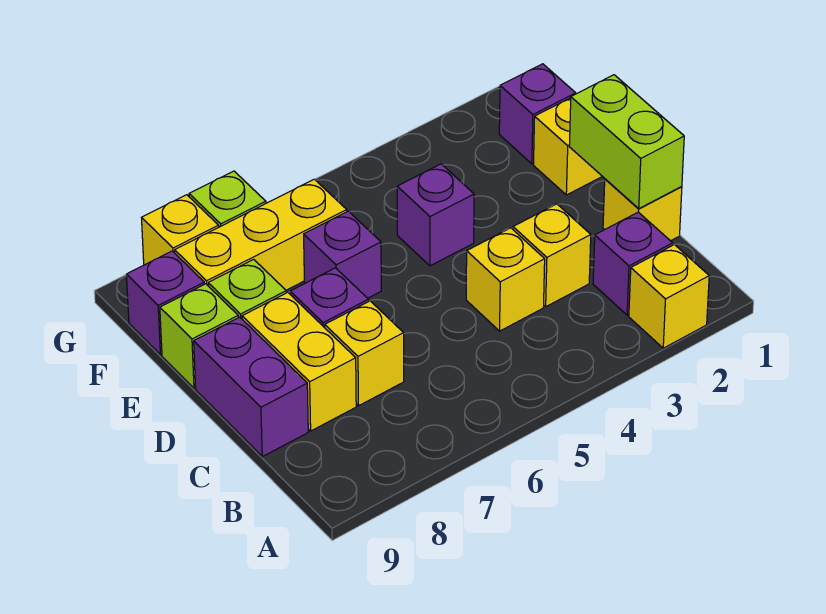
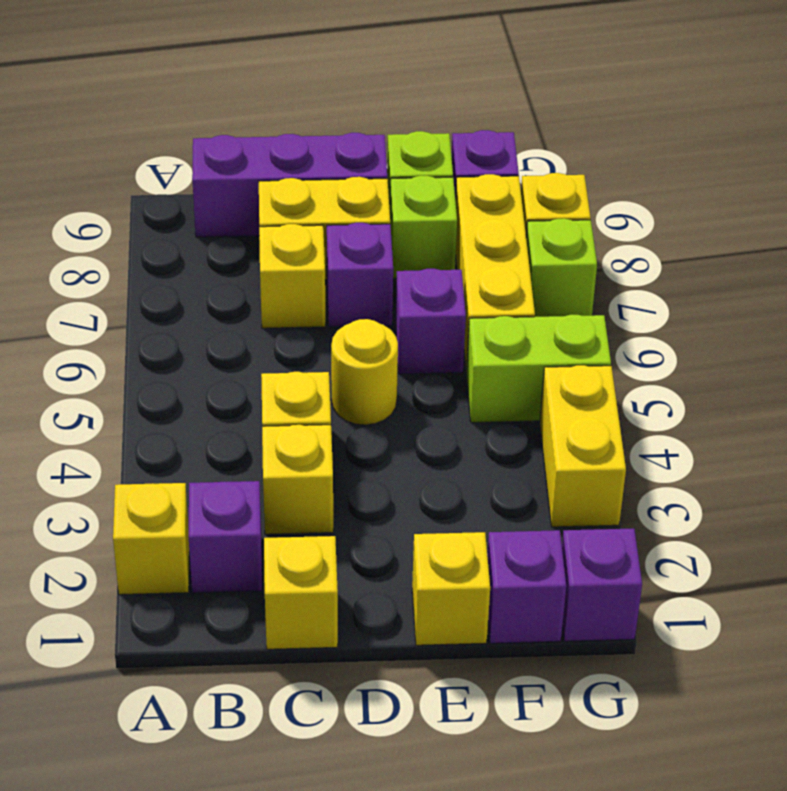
lime 1x2 brick [569,75,684,209] -> lime 1x2 brick moved to [466,315,611,423]
purple 1x2 brick [194,317,308,457] -> purple 1x3 brick [192,133,387,237]
none -> yellow 1x1 round brick [331,319,398,425]
purple 1x1 brick [397,164,474,266] -> purple 1x1 brick moved to [562,529,642,641]
none -> yellow 1x2 brick [540,365,626,527]

